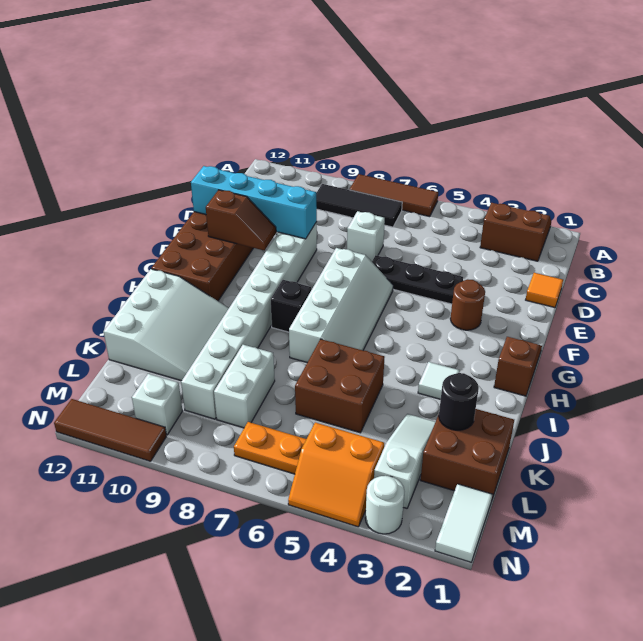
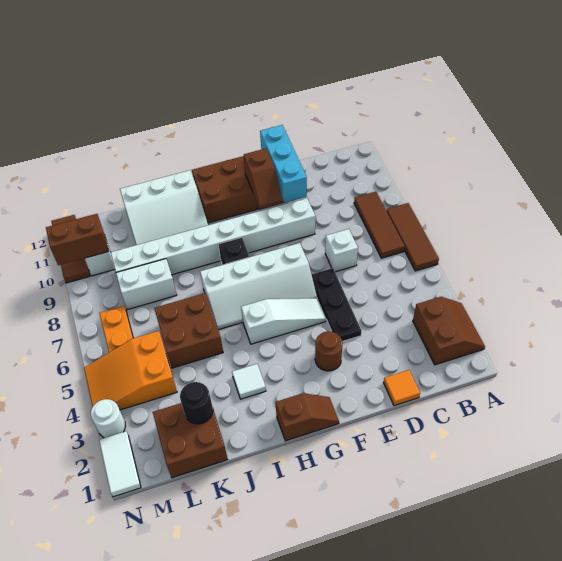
black 1x3 tile [316,184,402,227] -> brown 1x3 tile [354,192,405,258]
cyan 1x4 brick [191,166,317,239] -> cyan 1x3 brick [260,125,307,203]
white 1x3 slope [374,414,435,508] -> white 1x3 slope moved to [241,298,326,344]
white 1x2 tile [435,484,493,562] -> white 1x2 tile turned to [99,431,141,497]
orange 2x2 slope [288,422,384,527] -> orange 2x3 slope [84,331,177,410]
none -> brown 1x2 brick [46,214,109,265]

